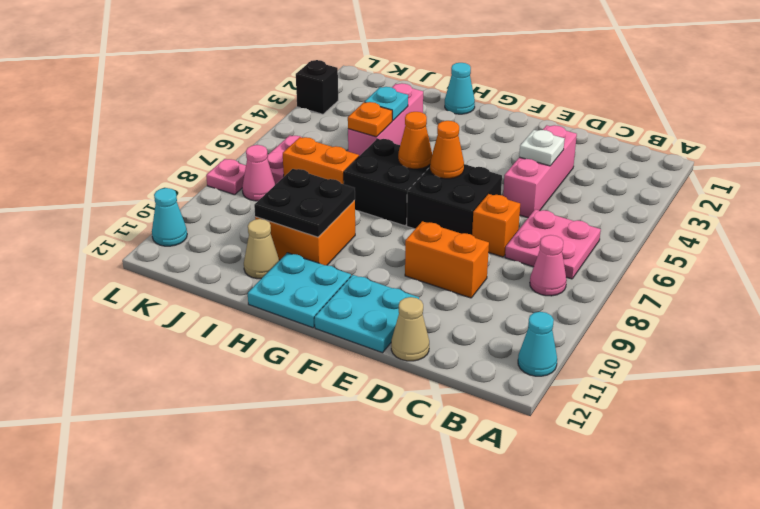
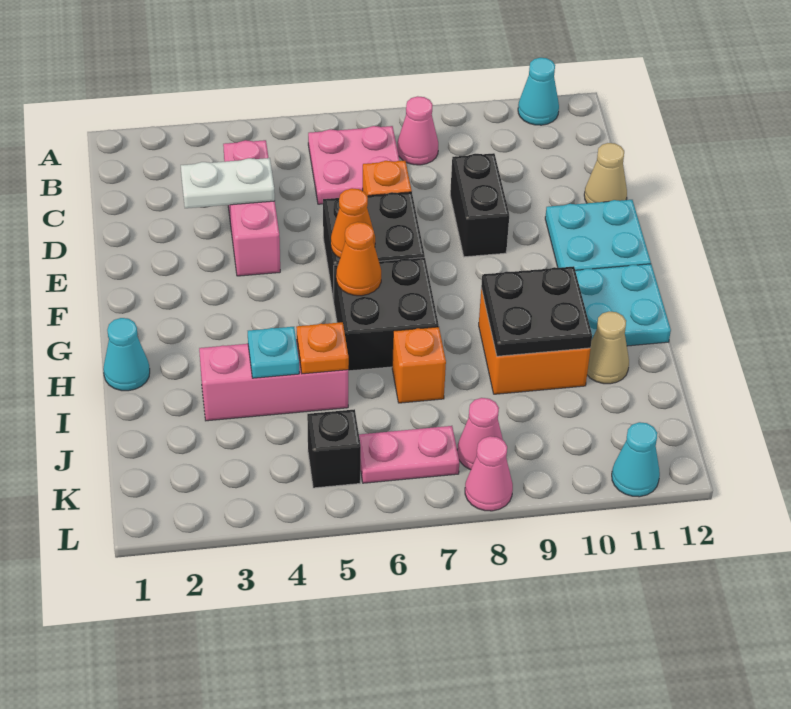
pink 1x3 brick [503,125,577,217] -> pink 1x3 brick turned to [223,140,280,276]
white 1x1 plate [519,130,564,166] -> white 1x2 plate [181,158,275,208]
orange 1x2 brick [405,221,489,298] -> black 1x2 brick [450,153,509,257]
orange 1x2 brick [283,137,359,184] -> orange 1x1 brick [392,327,446,403]
black 1x1 brick [296,60,338,114] -> black 1x1 brick moved to [307,409,361,488]
pink 1x1 plate [206,159,246,195] -> pink 1x1 cone [465,436,513,511]

